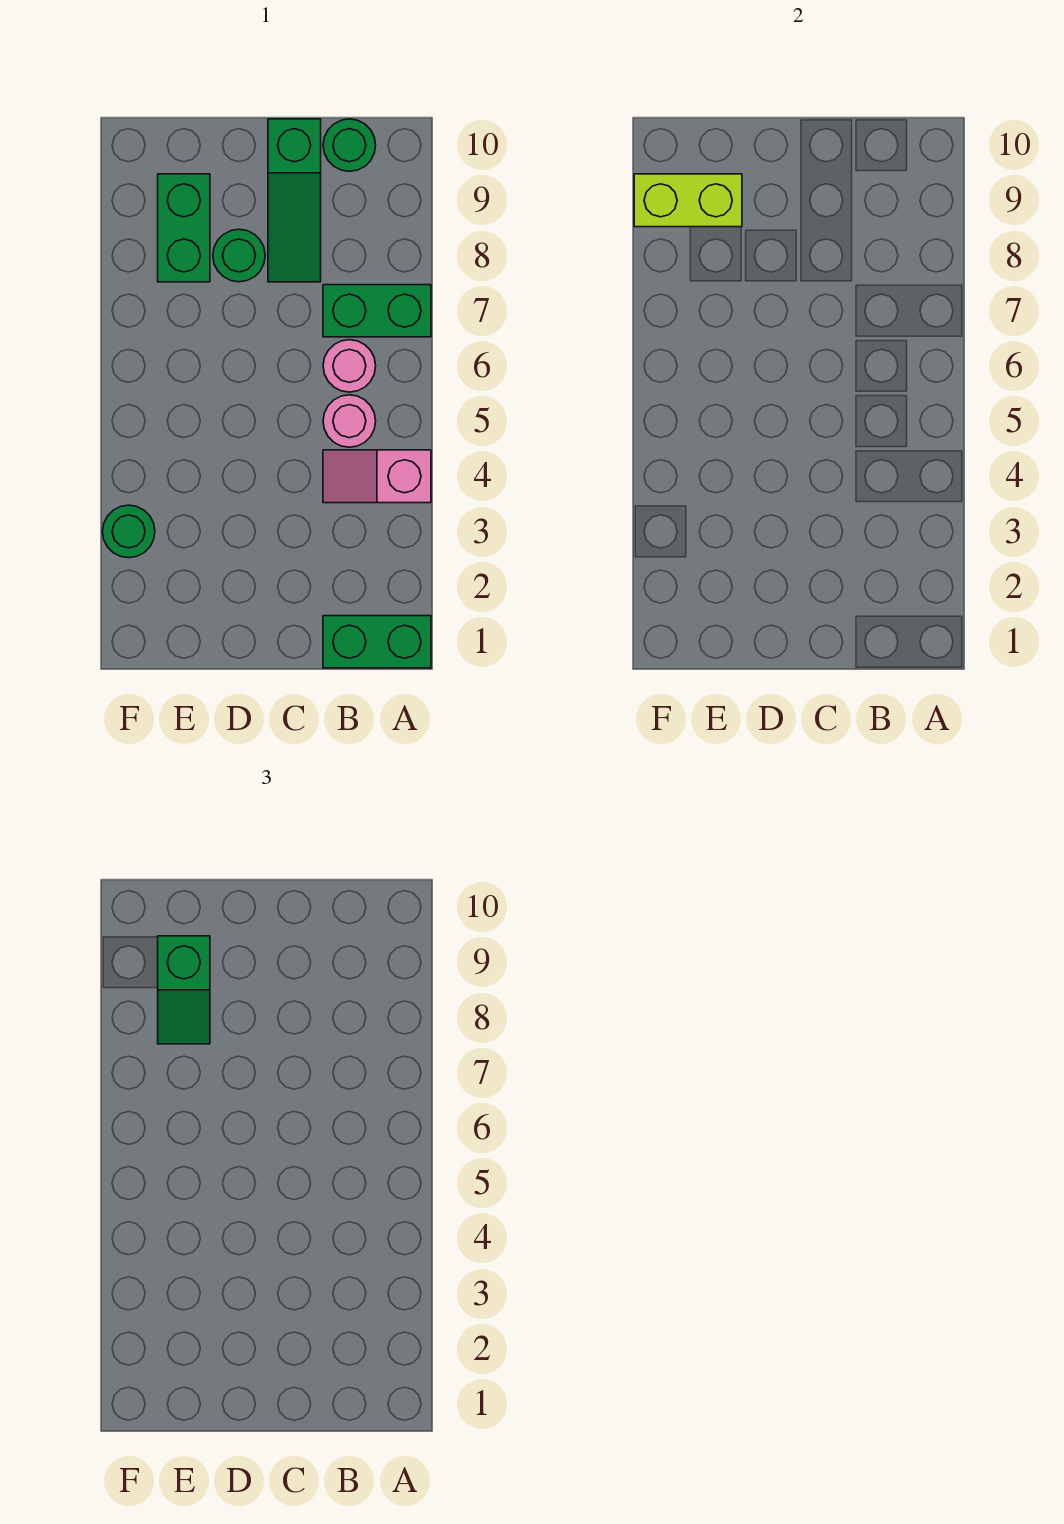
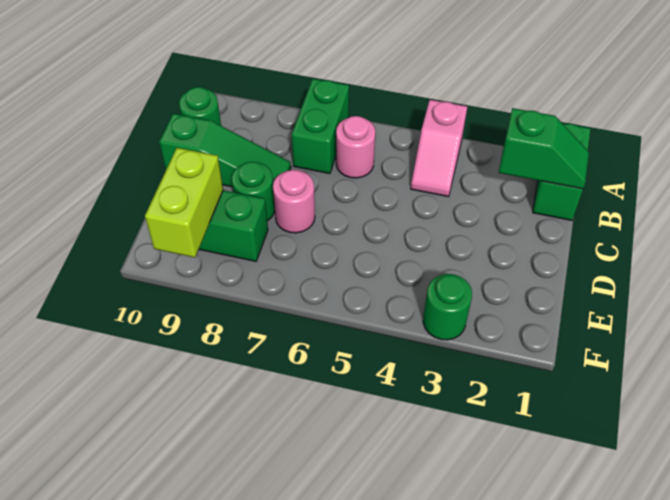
pink 1x1 round brick [323,395,376,447] -> pink 1x1 round brick moved to [273,170,315,233]
green 1x2 slope [158,936,210,1044] -> green 1x2 slope moved to [499,108,589,189]

